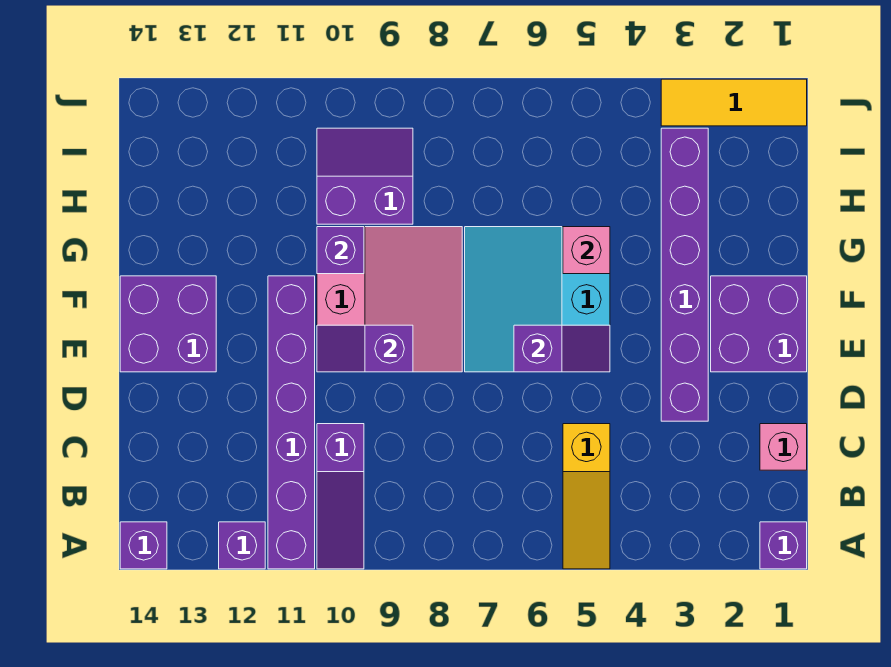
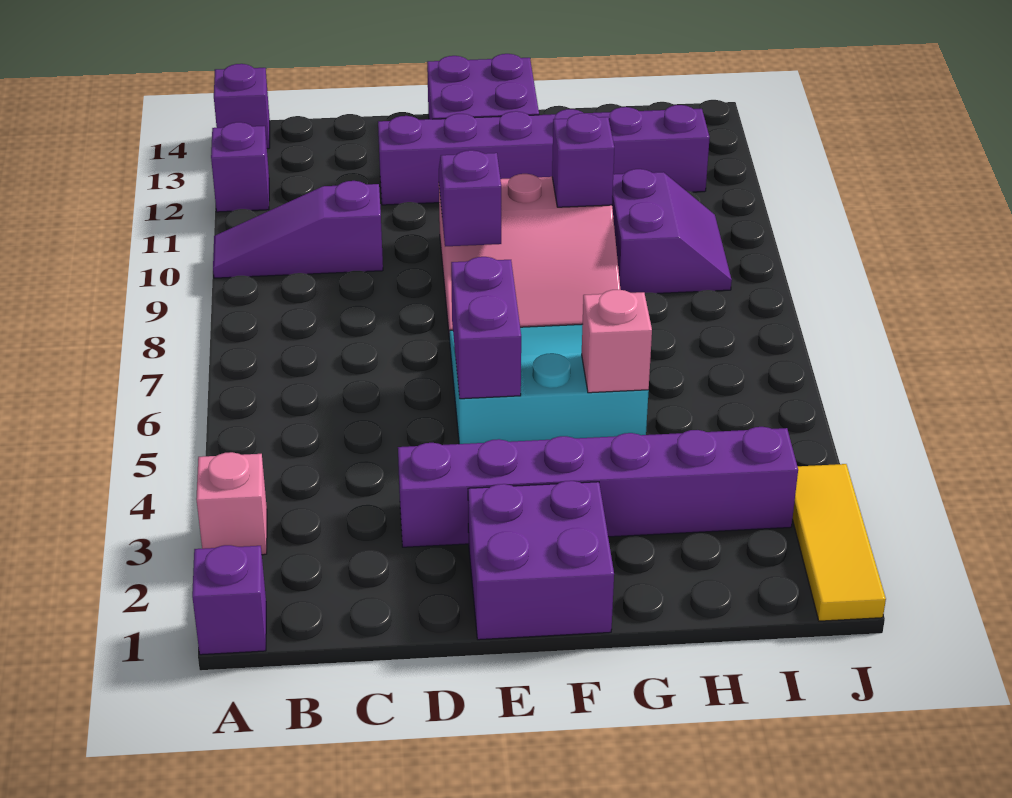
yellow 1x3 slope [563,424,610,569] -> none
purple 1x6 brick [268,276,315,569] -> purple 1x6 brick moved to [378,105,710,205]
pink 1x1 brick [760,424,807,470] -> pink 1x1 brick moved to [196,452,267,555]
purple 1x2 slope [514,325,610,372] -> purple 1x2 brick [451,257,521,399]

